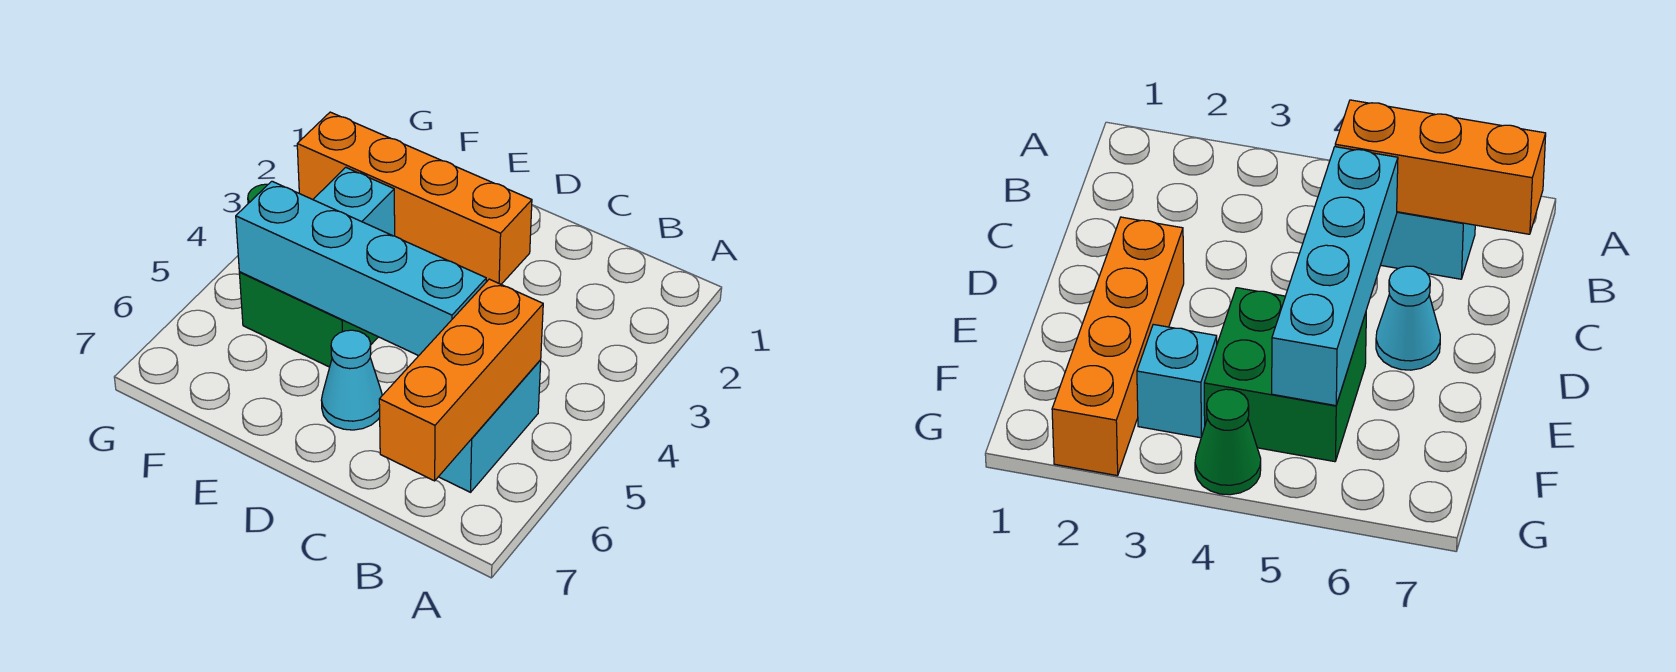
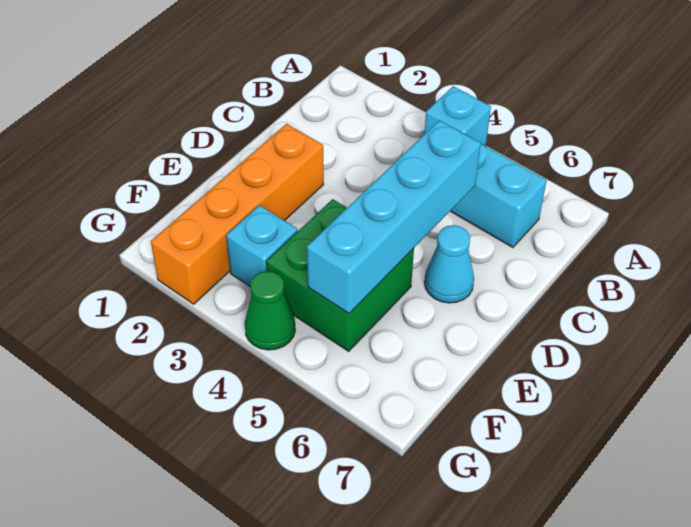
none -> cyan 1x1 brick [424,86,491,146]
orange 1x3 brick [379,279,543,481] -> none

